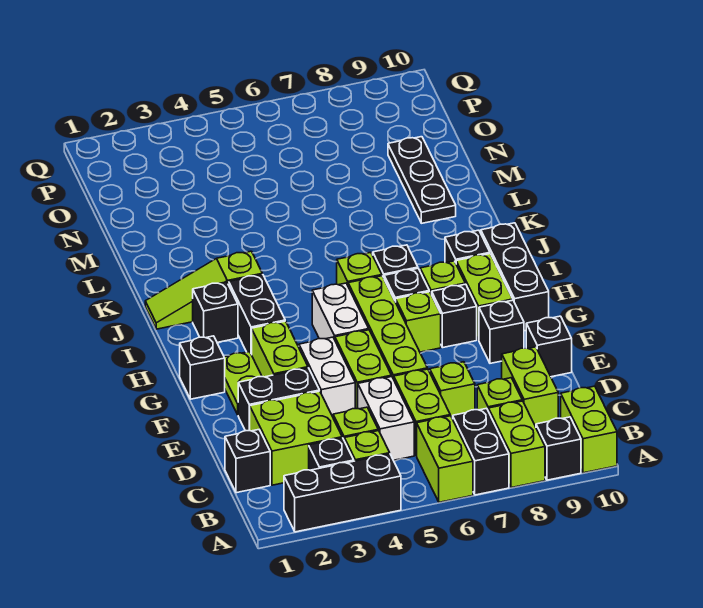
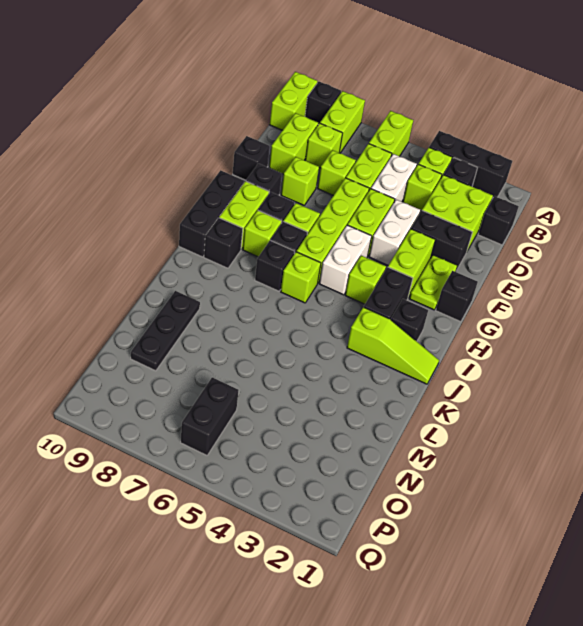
black 1x2 brick [453,408,509,495] -> black 1x2 brick moved to [181,377,239,455]
none -> lime 1x1 brick [281,157,319,205]
none -> lime 1x1 brick [345,256,386,304]

